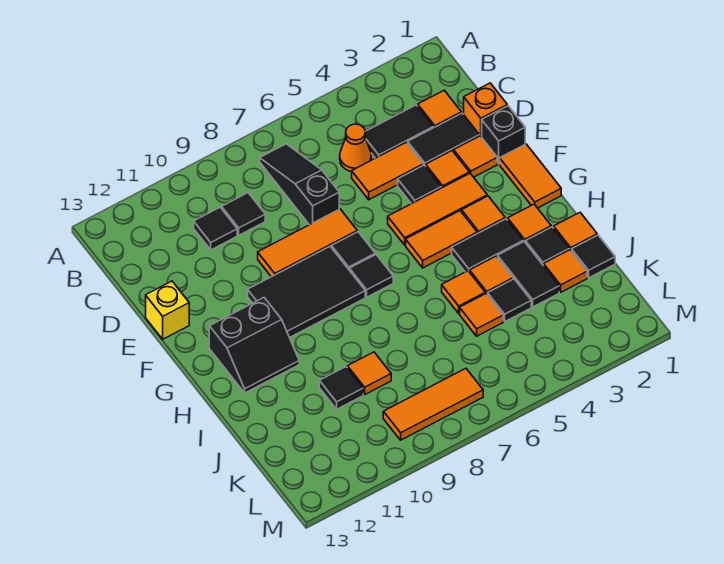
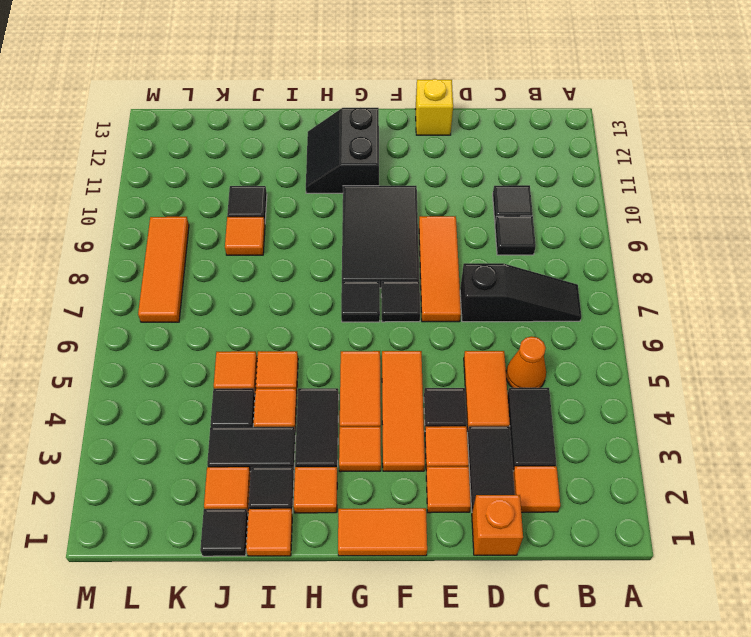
black 1x1 brick [482,106,525,164] -> none

